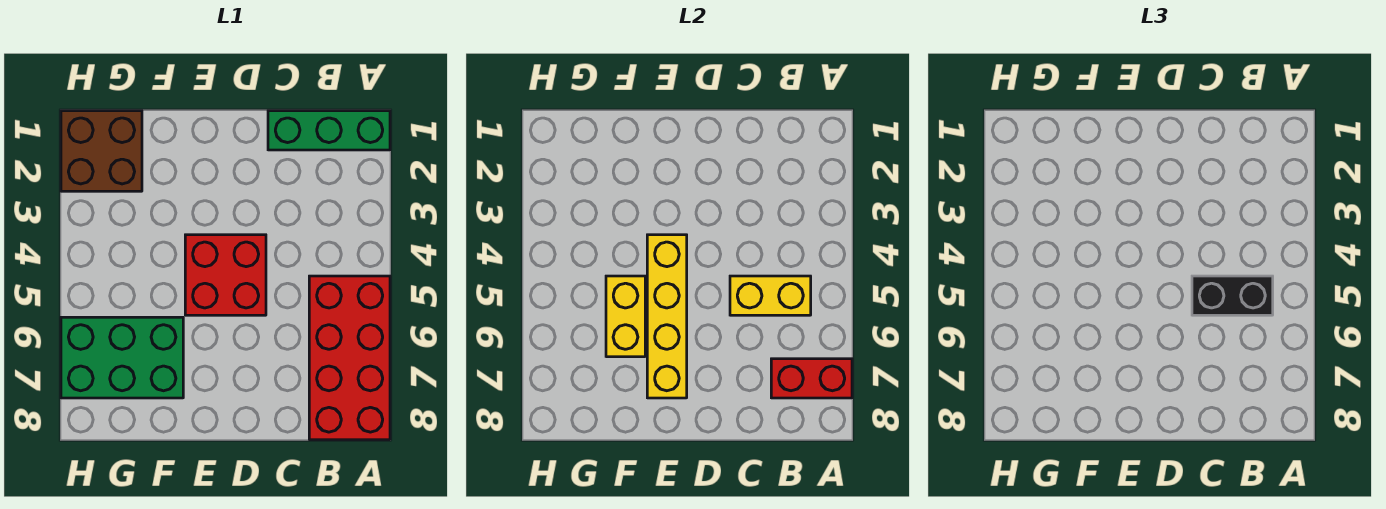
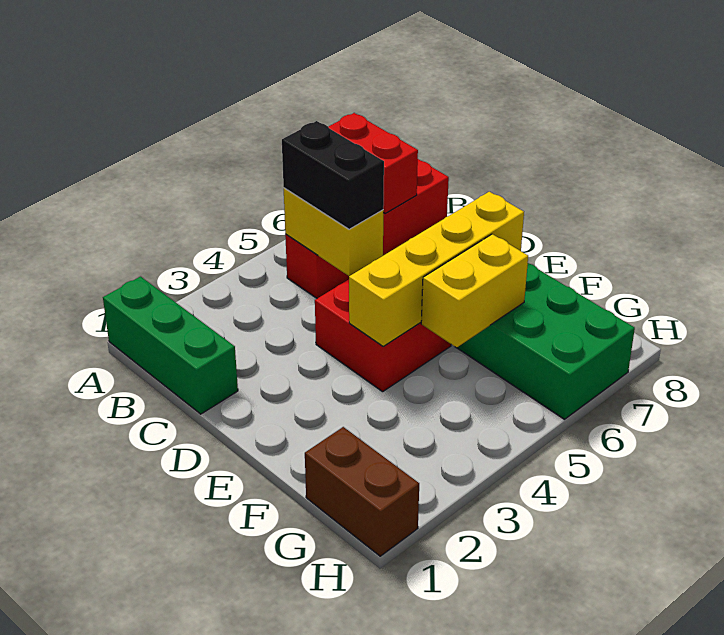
red 2x4 brick [309,276,390,440] -> red 1x4 brick [285,159,449,298]
brown 2x2 brick [61,111,142,191] -> brown 1x2 brick [305,427,419,556]

